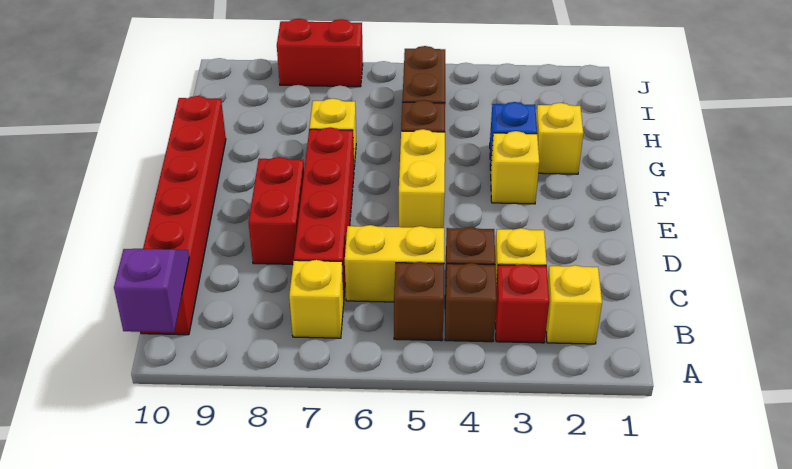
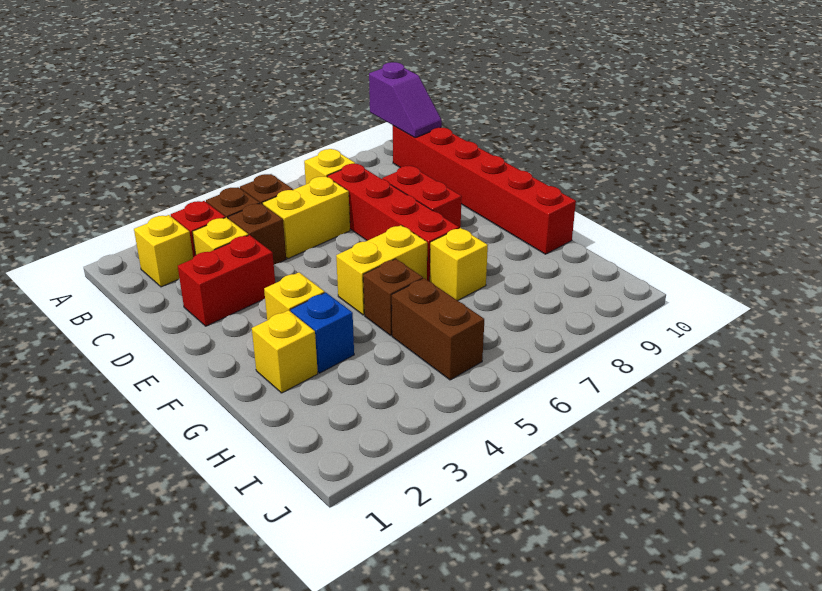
yellow 1x2 brick [398,129,445,228] -> yellow 1x2 brick turned to [336,225,427,315]
red 1x2 brick [277,19,363,87] -> red 1x2 brick moved to [178,235,275,326]

